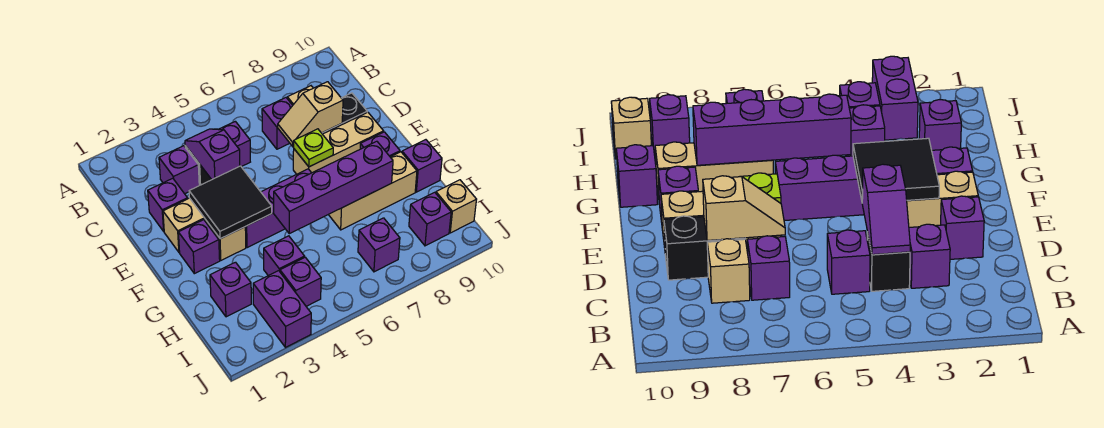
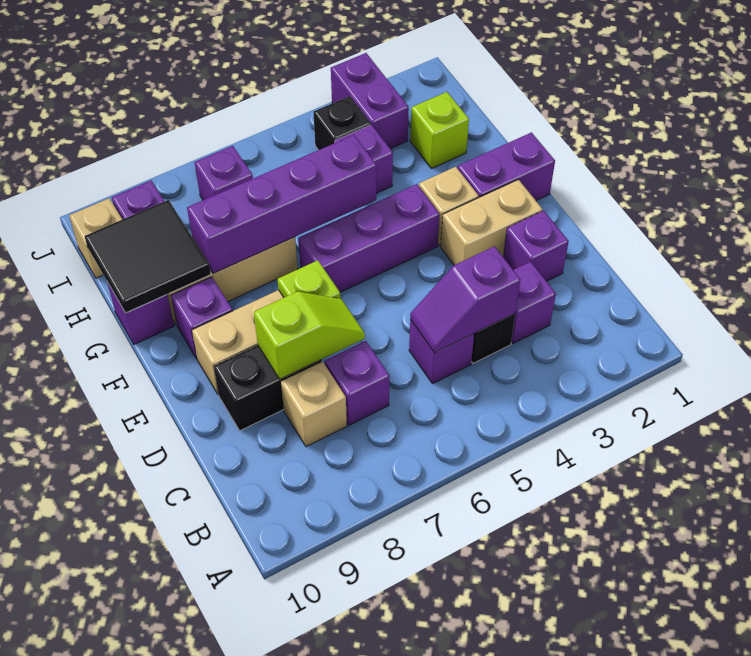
purple 1x2 slope [185,129,240,180] -> purple 1x2 slope turned to [410,246,520,353]
tan 1x2 slope [278,82,343,147] -> lime 1x2 slope [254,292,365,379]
black 2x2 tile [189,166,272,239] -> black 2x2 tile moved to [84,200,211,313]
purple 1x1 brick [178,220,220,274] -> purple 1x2 brick [457,133,555,201]
purple 1x1 brick [210,262,251,317] -> lime 1x1 brick [410,92,469,169]
purple 1x1 brick [280,257,321,306] -> black 1x1 brick [313,96,371,150]

